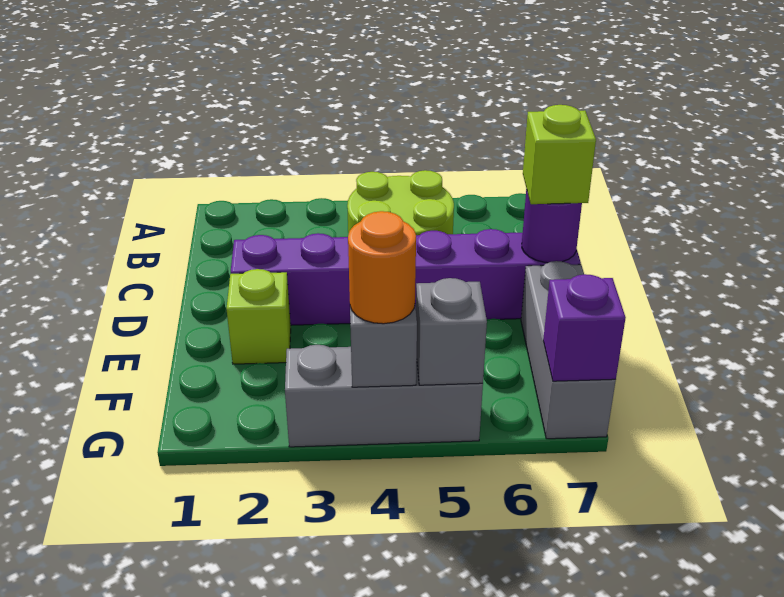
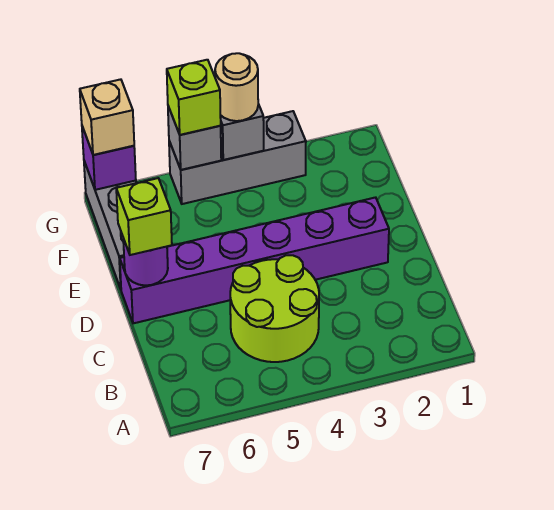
lime 1x1 brick [226,269,291,364] -> lime 1x1 brick moved to [167,60,221,135]
orange 1x1 round brick [348,211,416,324] -> tan 1x1 round brick [215,53,258,121]
none -> tan 1x1 brick [80,79,134,155]

